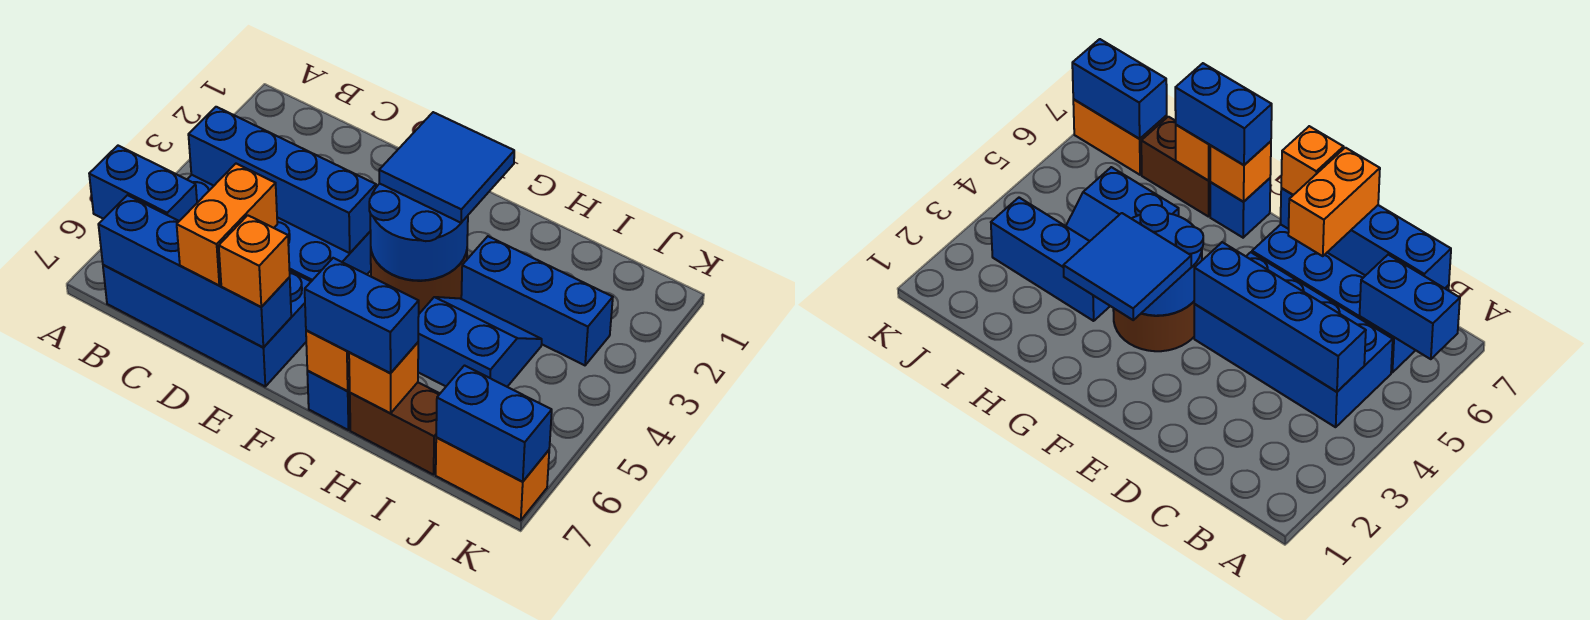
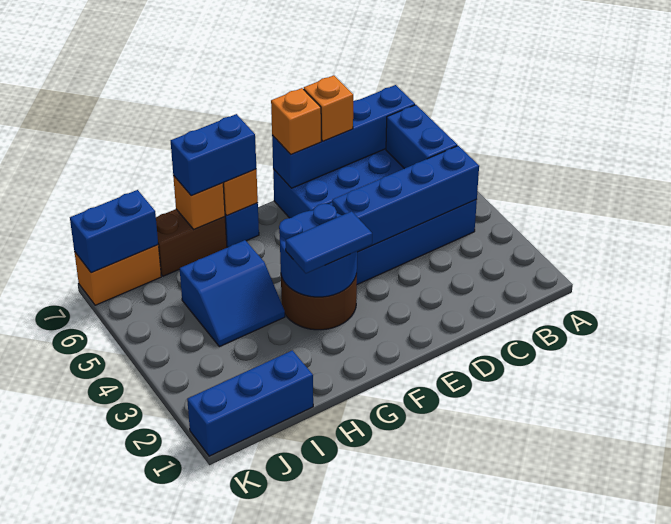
blue 1x2 brick [89,146,197,221] -> blue 1x2 brick turned to [386,105,457,169]
orange 1x2 brick [177,164,277,285] -> orange 1x1 brick [304,75,353,141]
blue 2x2 tile [379,112,514,223] -> blue 1x2 tile [286,211,372,273]
blue 1x3 brick [461,236,613,365] -> blue 1x3 brick moved to [187,350,313,456]

